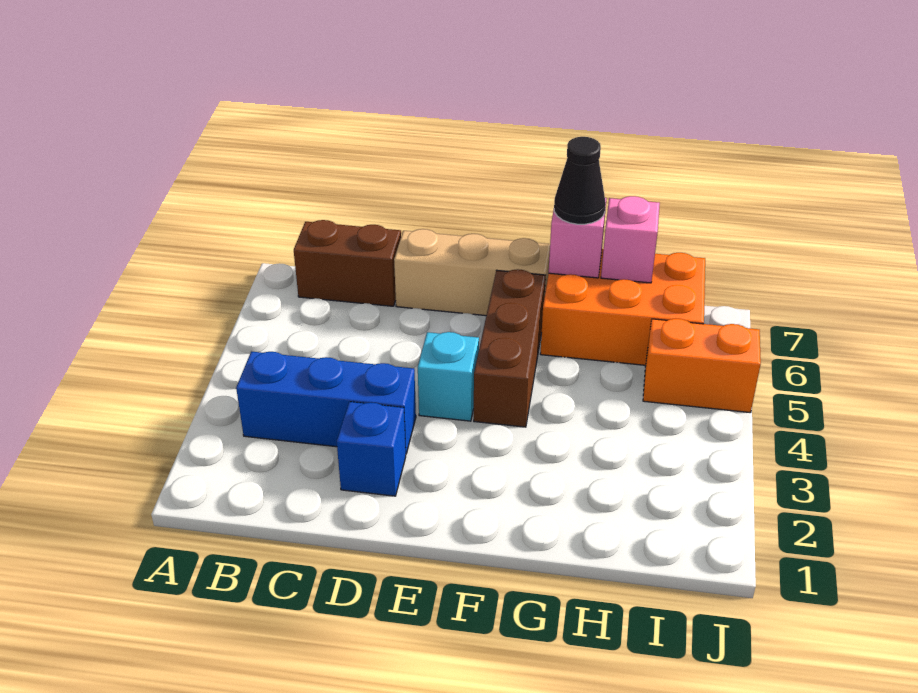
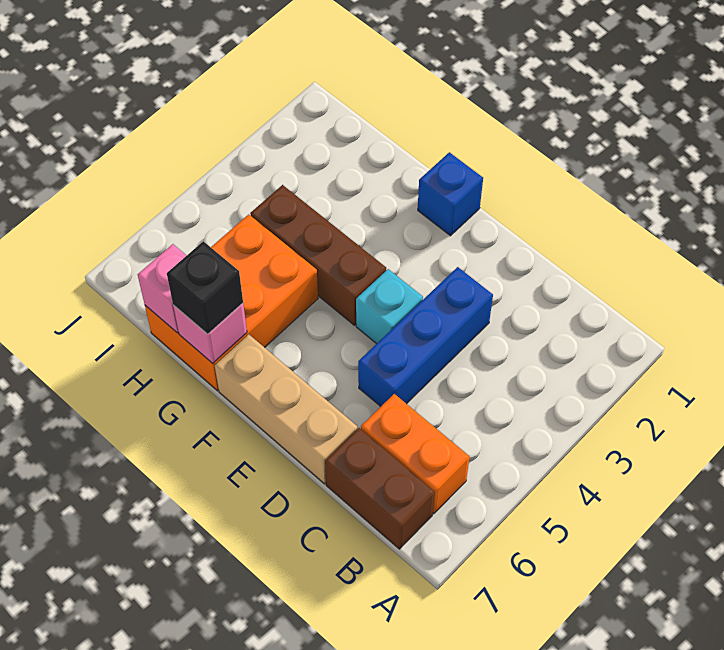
blue 1x3 brick [236,352,416,453] -> blue 1x3 brick turned to [358,267,493,406]
blue 1x1 brick [337,402,406,496] -> blue 1x1 brick moved to [418,152,483,236]
brown 1x3 brick [474,269,546,427] -> brown 1x3 brick turned to [250,185,386,325]
orange 2x3 brick [540,249,705,365] -> orange 2x3 brick turned to [145,214,318,391]
black 1x1 cone [554,137,606,224] -> black 1x1 brick [167,241,243,334]
orange 1x2 brick [643,318,761,412] -> orange 1x2 brick moved to [361,394,470,514]

